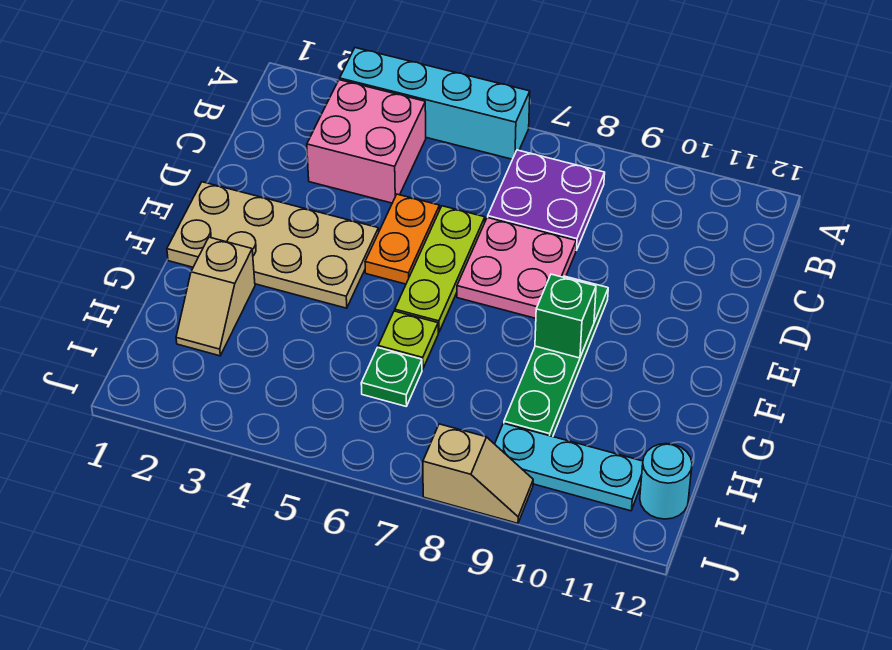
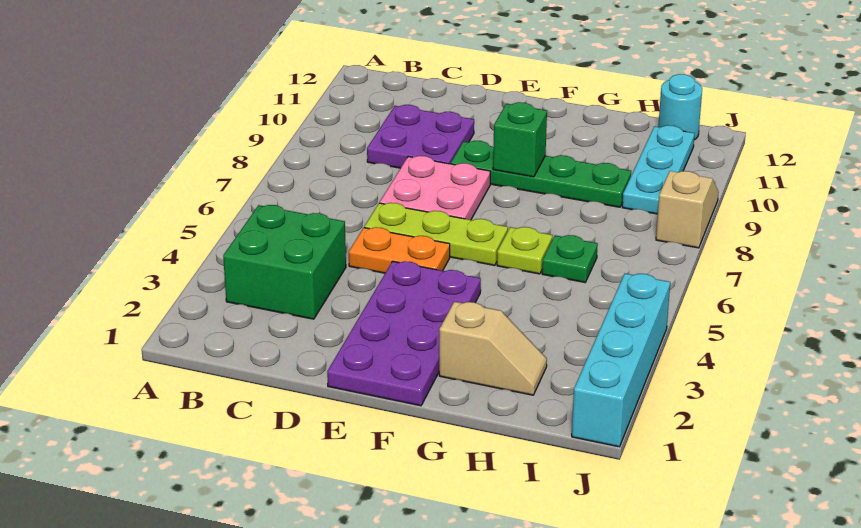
cyan 1x4 brick [340,48,530,159] -> cyan 1x4 brick moved to [572,273,670,447]
pink 2x2 brick [307,80,426,203] -> green 2x2 brick [223,205,346,319]
purple 2x2 plate [488,150,605,250] -> purple 2x2 plate moved to [367,105,474,168]
tan 2x4 plate [167,182,379,308] -> purple 2x4 plate [327,261,481,406]

